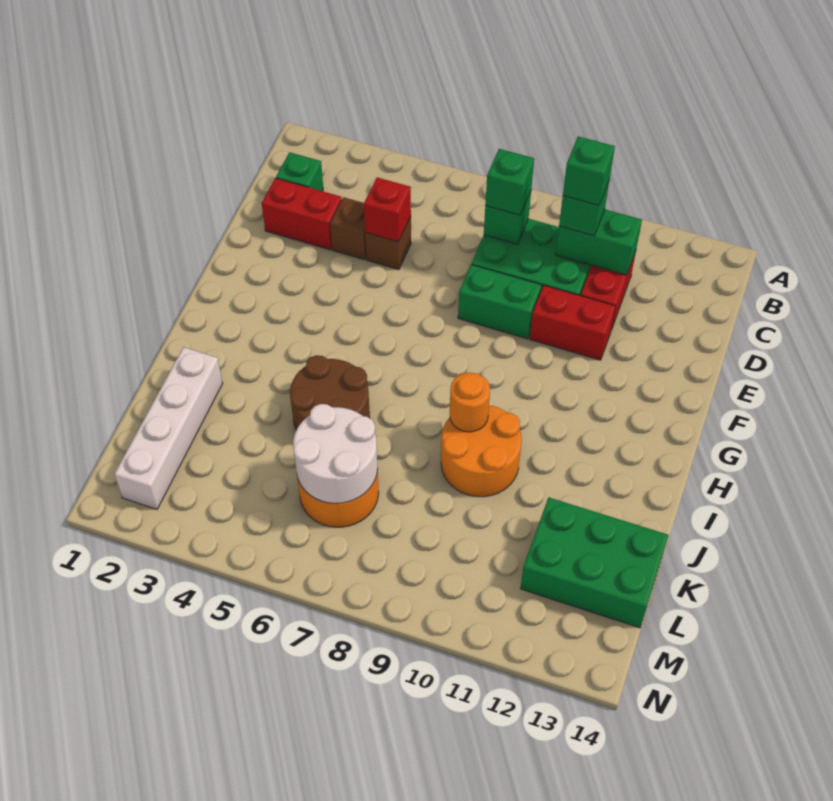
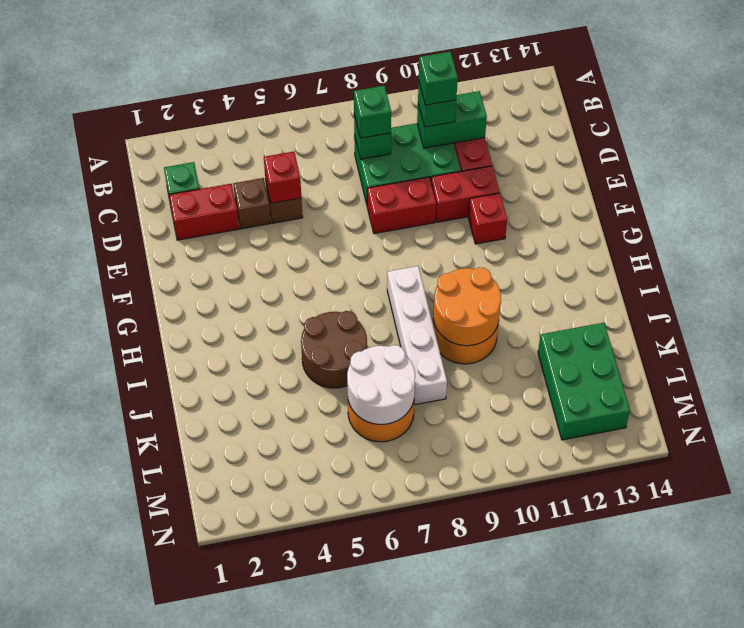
green 1x2 brick [458,265,542,339] -> red 1x2 brick [367,177,436,234]
none -> red 1x1 brick [468,193,507,244]
orange 1x1 round brick [450,373,490,432] -> orange 2x2 round brick [433,267,501,346]
white 1x4 brick [114,347,223,509] -> white 1x4 brick moved to [387,266,447,405]
green 2x3 brick [521,498,669,628] -> green 2x3 brick turned to [538,323,630,440]

